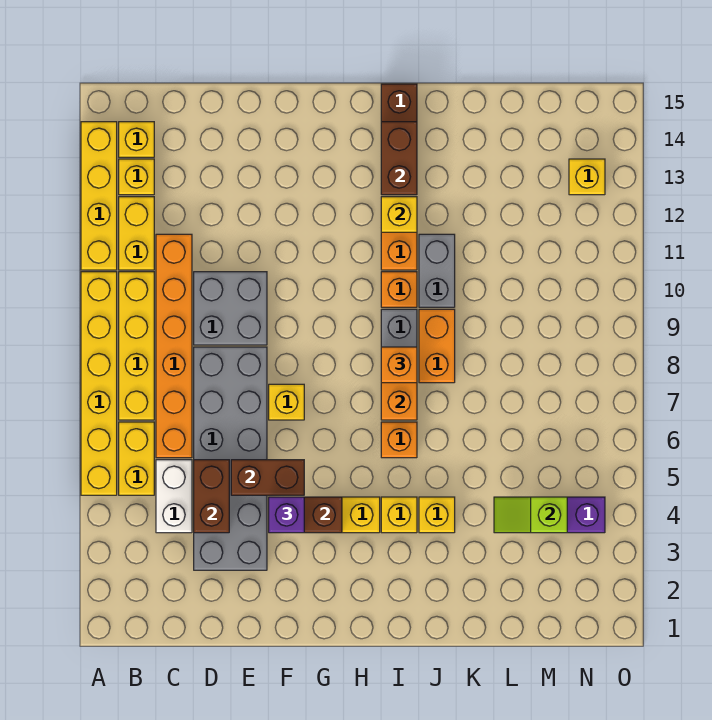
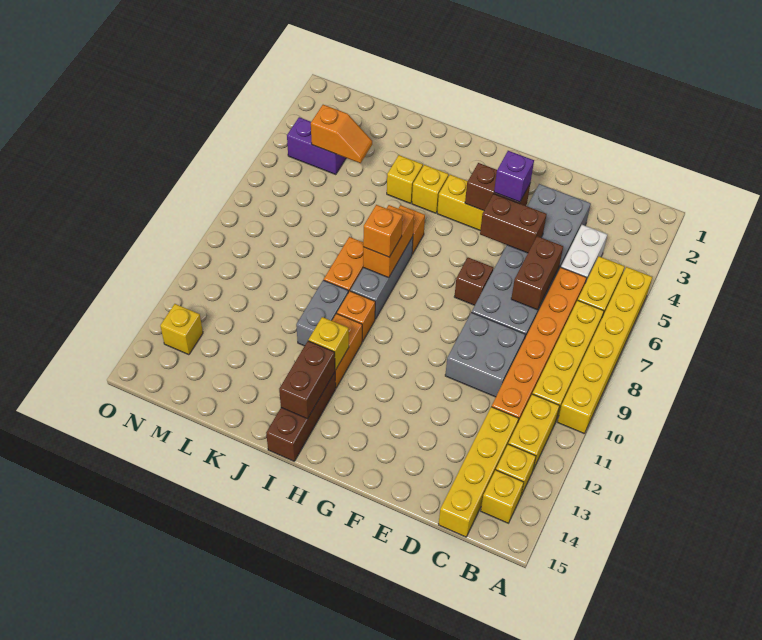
yellow 1x4 brick [81,122,117,270] -> yellow 1x4 brick moved to [438,407,519,537]
brown 1x2 brick [194,460,229,533] -> brown 1x2 brick moved to [511,236,563,310]
yellow 1x1 brick [269,384,304,420] -> brown 1x1 brick [454,257,493,305]
lime 1x2 slope [494,497,567,533] -> orange 1x2 slope [311,105,372,163]

